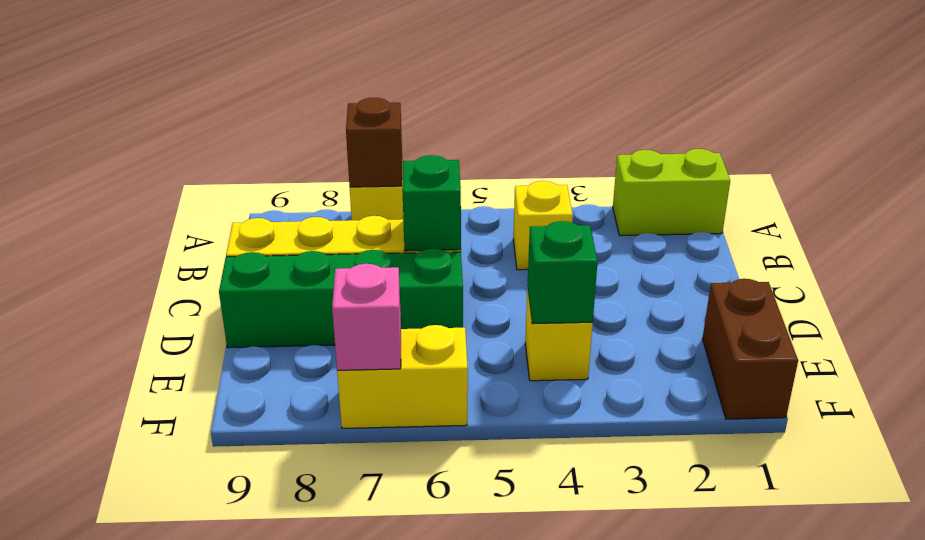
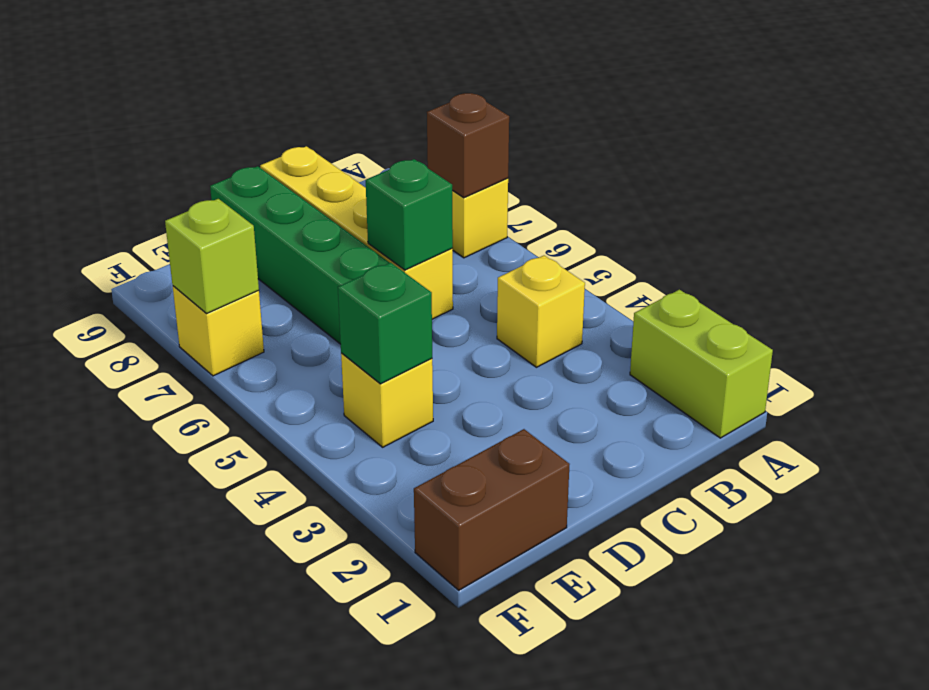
yellow 1x2 brick [337,325,468,428] -> yellow 1x1 brick [173,286,264,376]
pink 1x1 brick [332,264,401,370] -> lime 1x1 brick [165,199,259,313]

